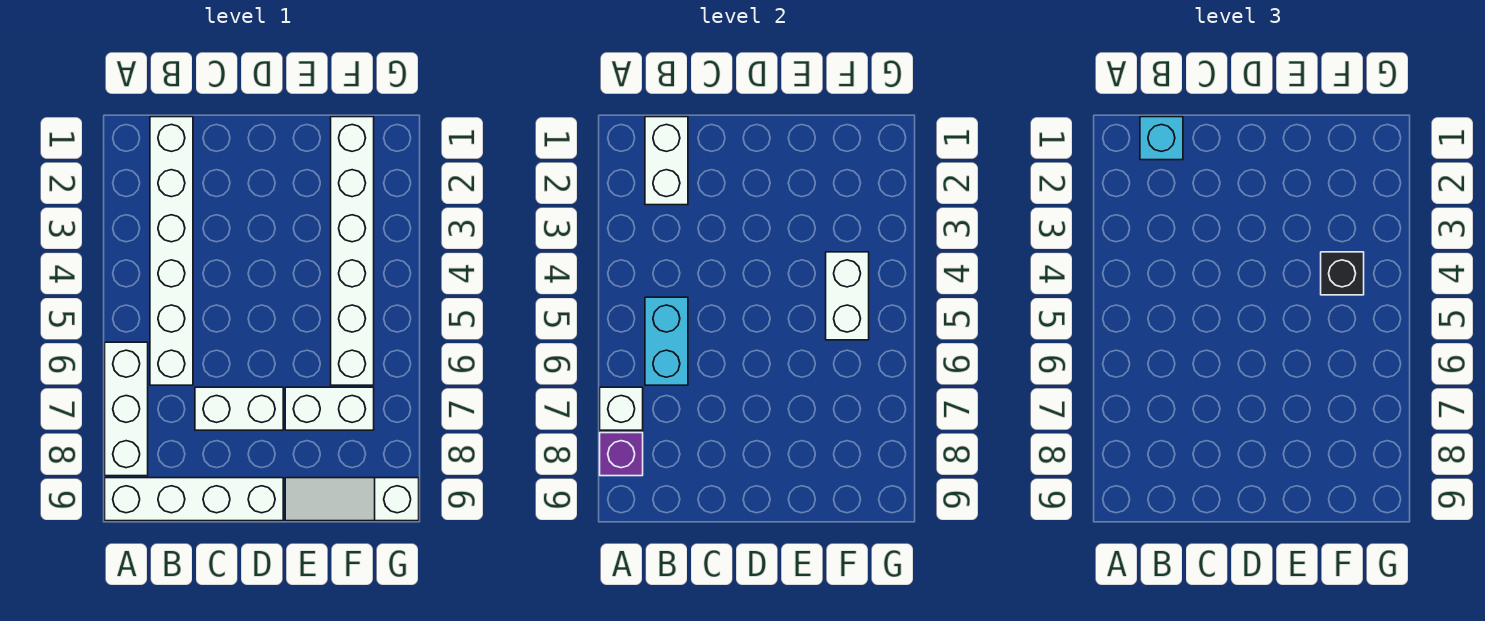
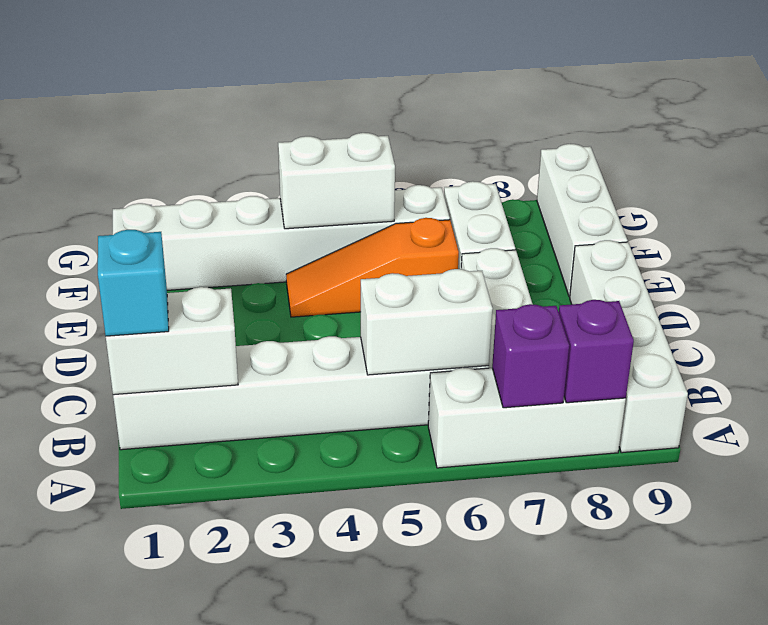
white 1x1 brick [600,387,643,430] -> purple 1x1 brick [492,304,569,408]
cyan 1x2 brick [645,297,688,385] -> white 1x2 brick [361,269,493,375]
none -> orange 1x3 slope [286,218,459,317]
white 1x3 slope [285,478,419,521] -> white 1x3 brick [537,144,628,297]
black 1x1 brick [1321,252,1364,295] -> none

